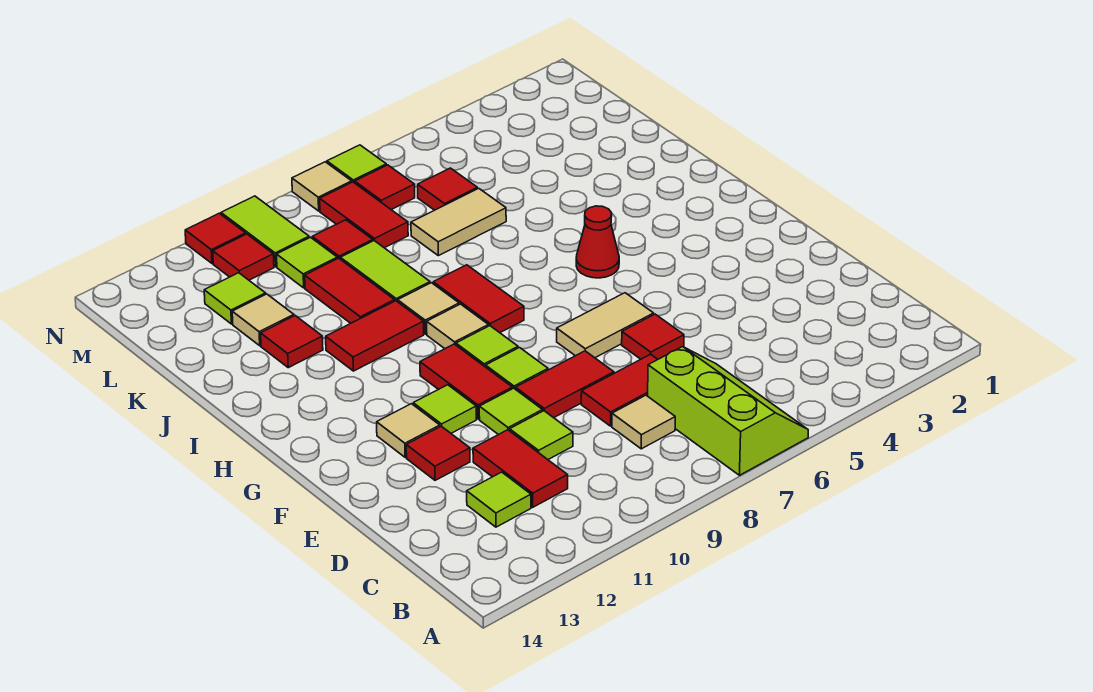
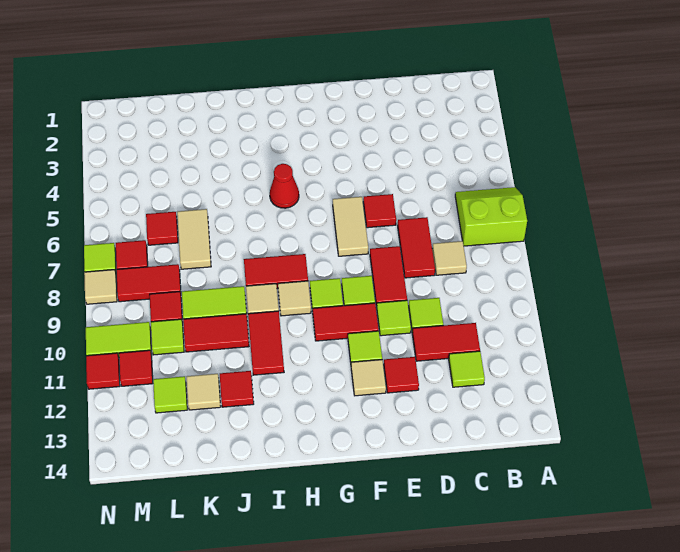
lime 2x3 slope [648,347,808,475] -> lime 2x2 slope [455,187,527,246]

